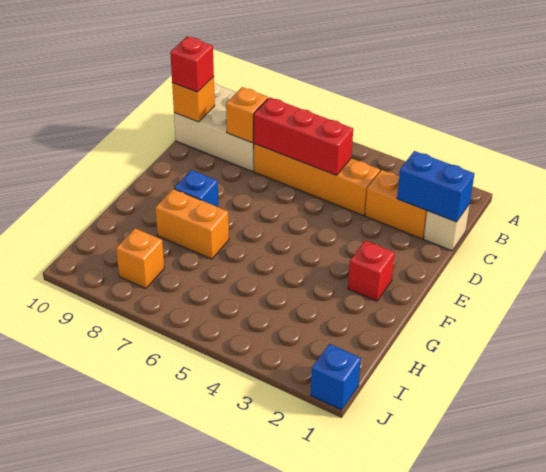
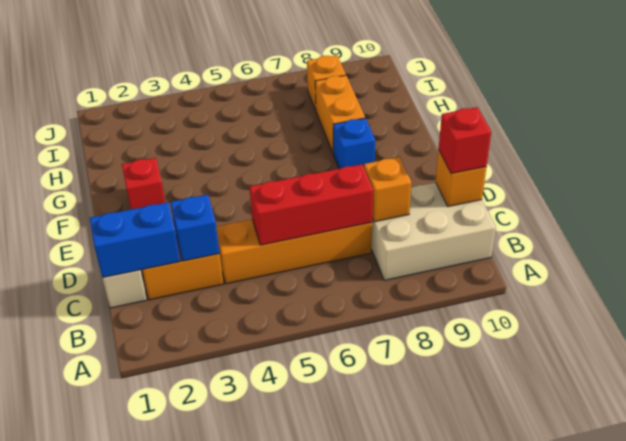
orange 1x2 brick [155,189,229,259] -> orange 1x2 brick turned to [315,75,365,154]
blue 1x1 brick [311,344,361,410] -> blue 1x1 brick moved to [171,195,220,261]

